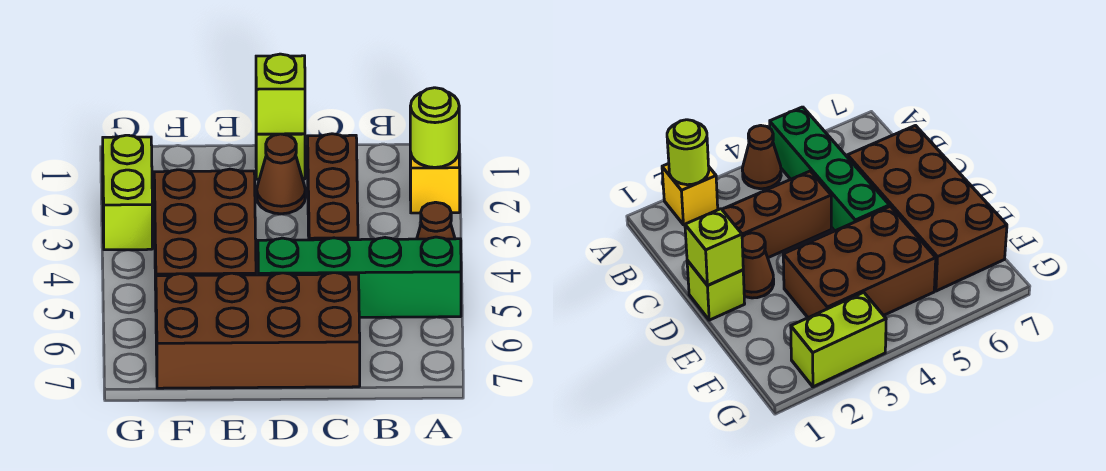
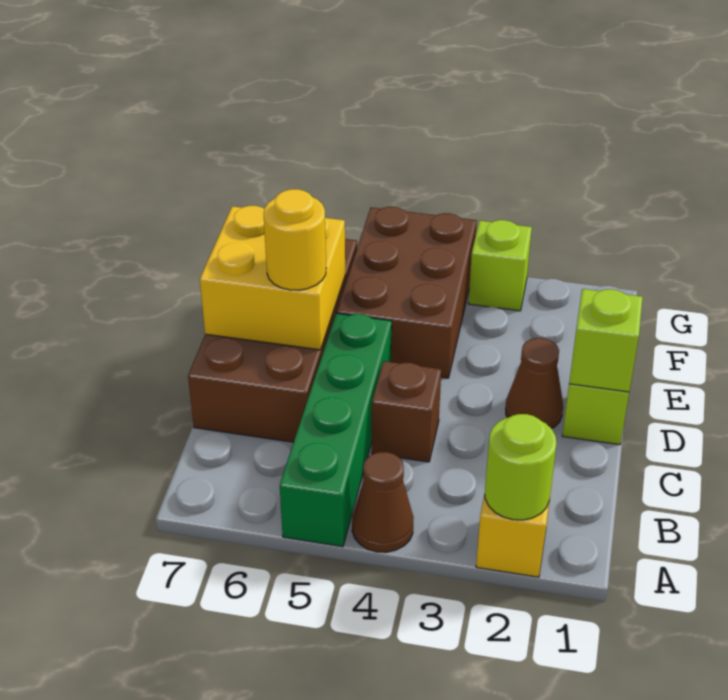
brown 1x3 brick [308,134,358,240] -> brown 1x1 brick [372,361,441,462]
none -> yellow 2x2 brick [200,206,345,350]
none -> yellow 1x1 round brick [264,189,326,290]
brown 2x3 brick [154,169,256,290] -> brown 2x3 brick turned to [336,207,476,378]
lime 1x2 brick [103,135,152,250] -> lime 1x1 brick [468,220,532,311]

